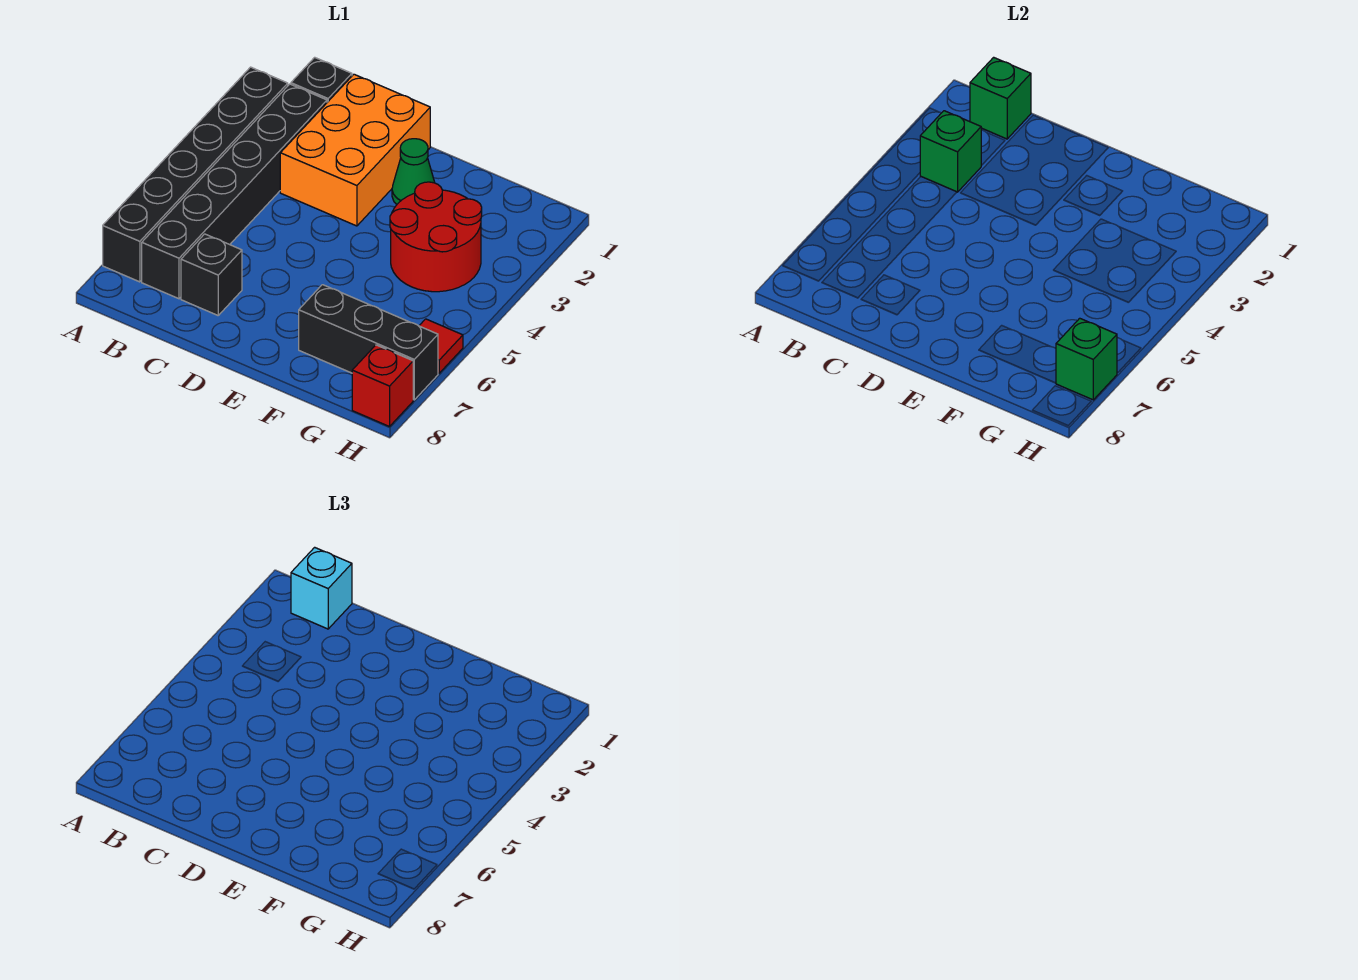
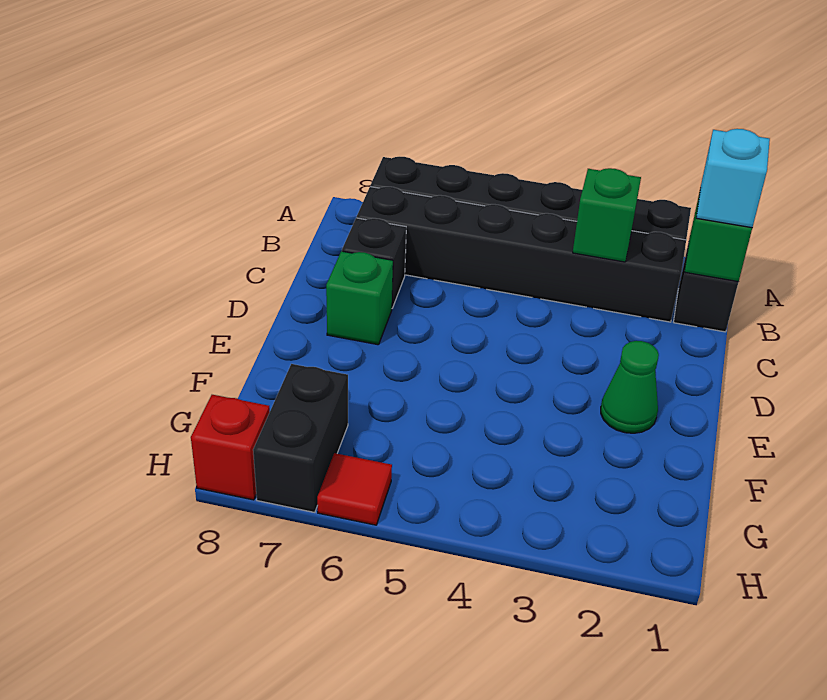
orange 2x3 brick [280,74,430,226] -> none
red 2x2 round brick [390,182,482,292] -> none
black 1x3 brick [299,285,438,400] -> black 1x2 brick [253,364,348,512]
green 1x1 brick [1056,318,1117,400] -> green 1x1 brick moved to [326,251,393,345]

